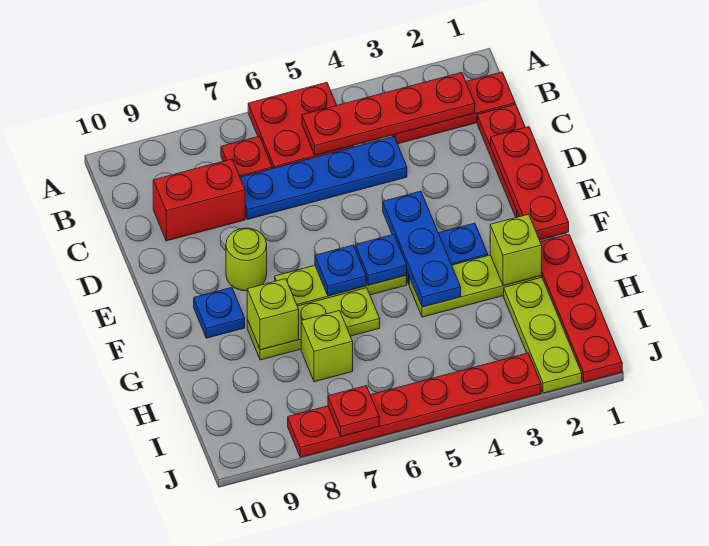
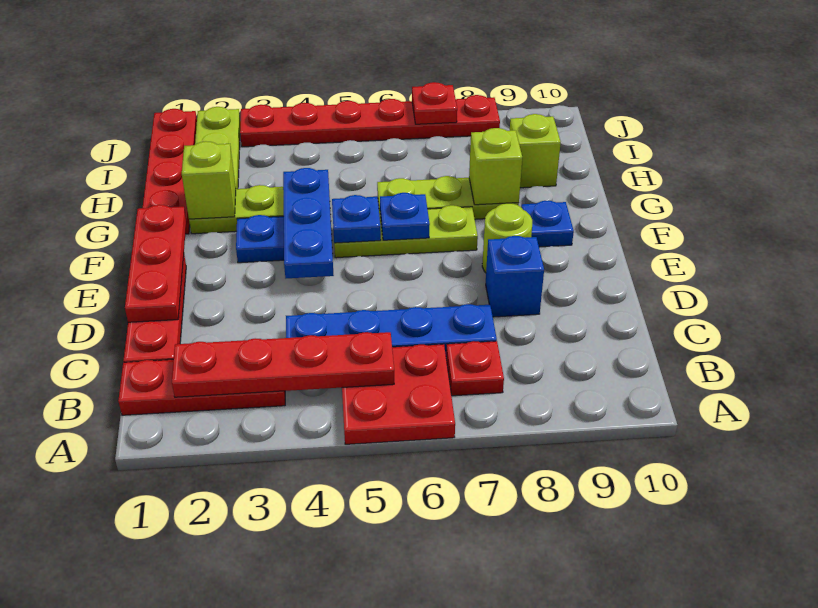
red 1x2 brick [153,159,245,241] -> none
none -> blue 1x1 brick [486,236,544,317]
lime 1x1 brick [301,311,353,382] -> lime 1x1 brick moved to [510,114,561,188]

